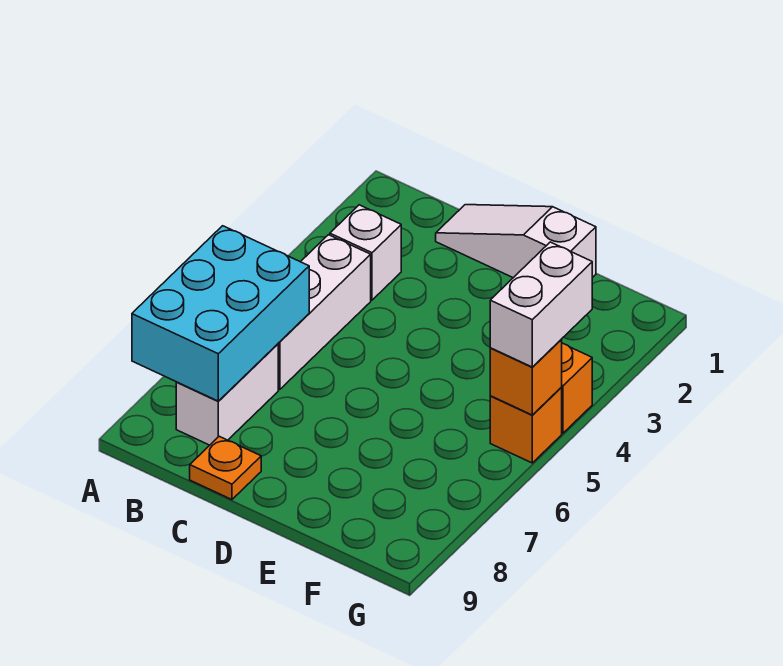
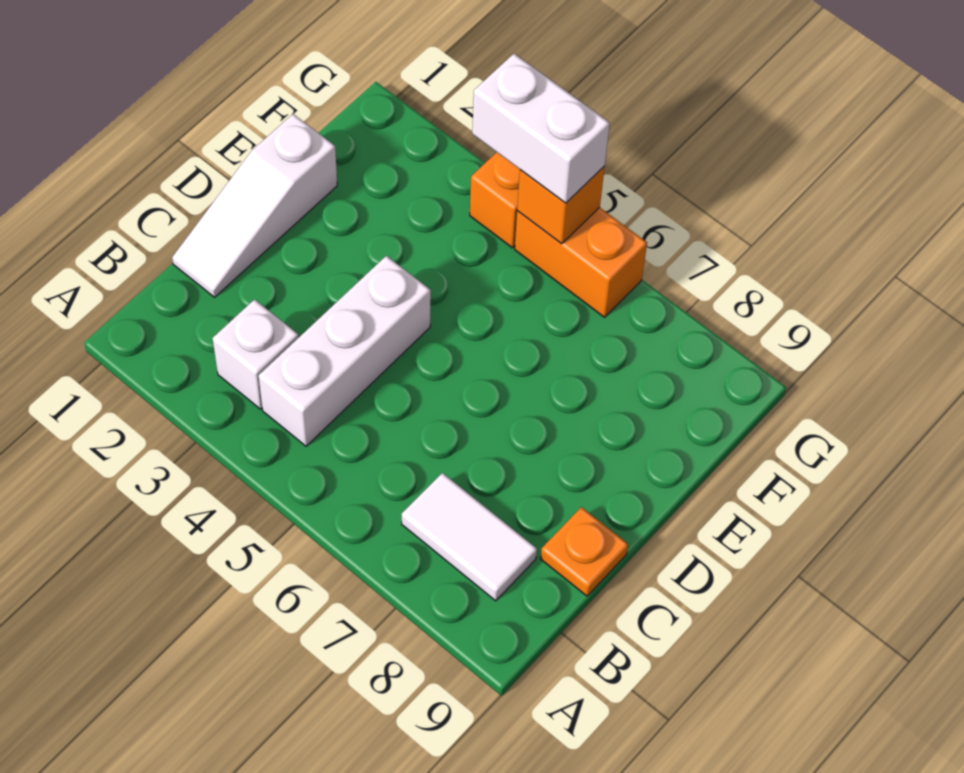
cyan 2x3 brick [132,226,309,401] -> none
white 1x3 brick [278,235,371,390] -> white 1x3 brick turned to [259,256,431,446]
white 1x2 brick [176,344,278,445] -> white 1x2 tile [402,473,537,601]
orange 1x1 brick [490,388,562,463] -> orange 1x2 brick [515,207,647,317]

